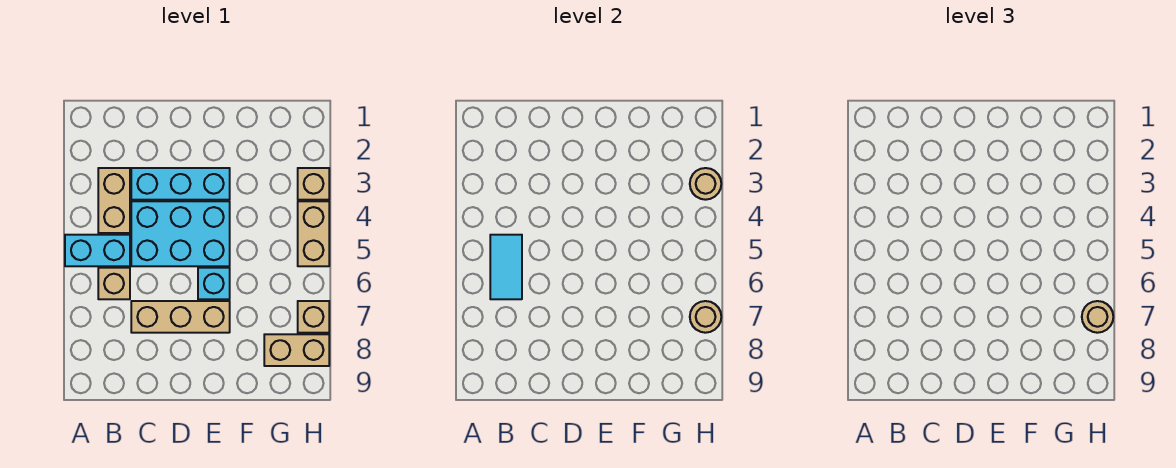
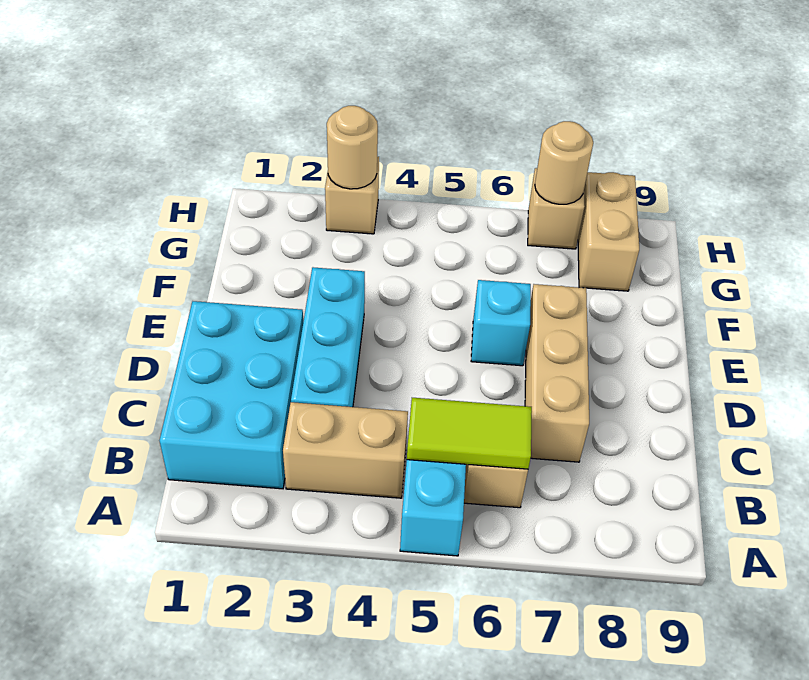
cyan 1x2 tile [490,235,522,299] -> lime 1x2 tile [407,398,532,469]
cyan 2x3 brick [131,201,230,266] -> cyan 2x3 brick moved to [160,301,303,489]
tan 1x2 brick [298,201,329,266] -> none
tan 1x1 round brick [1082,301,1113,333] -> none

